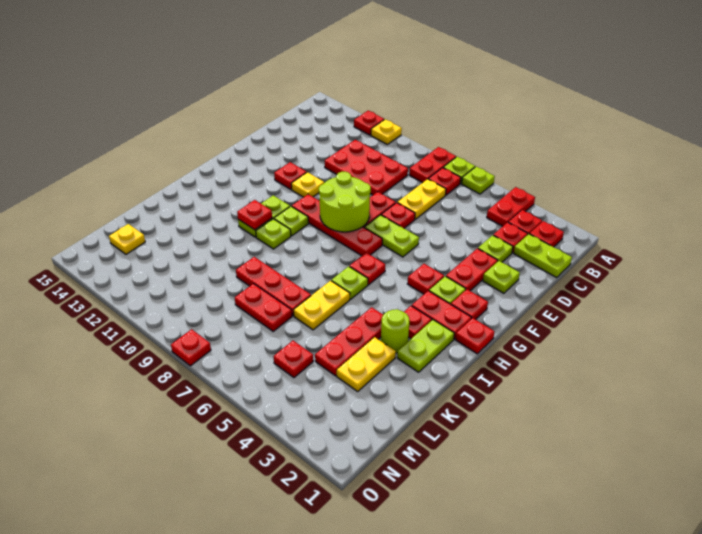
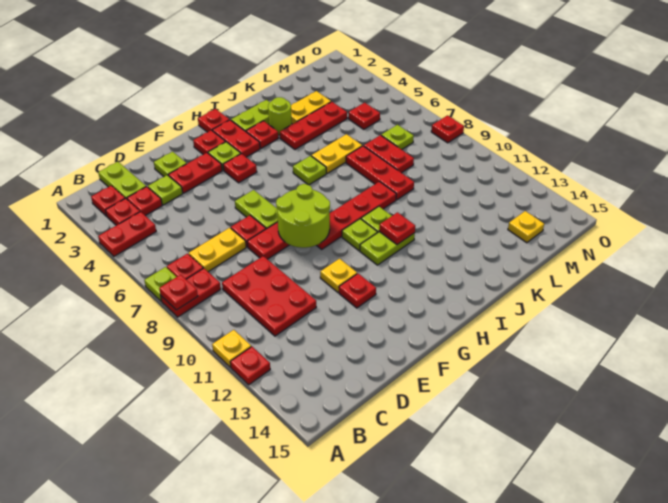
lime 1x1 plate [462,167,495,194] -> lime 1x1 plate moved to [381,125,414,150]
red 1x4 plate [292,194,382,256] -> red 1x4 plate turned to [316,182,396,249]
red 1x1 plate [350,253,385,285] -> red 1x1 plate moved to [159,275,198,310]

